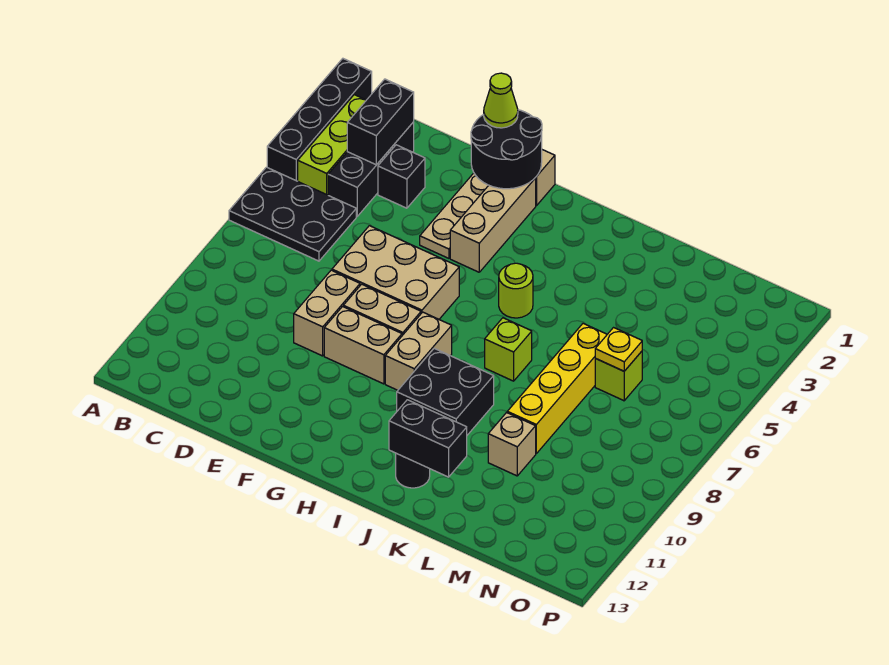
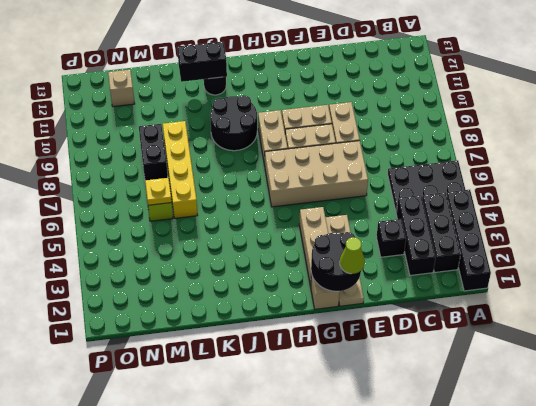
lime 1x3 brick [298,95,366,195] -> black 1x3 brick [422,192,461,272]
black 1x2 brick [347,79,414,165] -> black 1x2 brick moved to [139,124,168,181]
tan 2x3 brick [332,226,459,319] -> tan 2x4 brick [265,141,368,207]
lime 1x1 round brick [499,263,533,318] -> none
black 2x2 brick [397,348,494,435] -> black 2x2 round brick [210,95,257,151]
lime 1x1 brick [485,318,532,381] -> none
tan 1x1 brick [488,413,536,476] -> tan 1x1 brick moved to [108,70,135,107]

